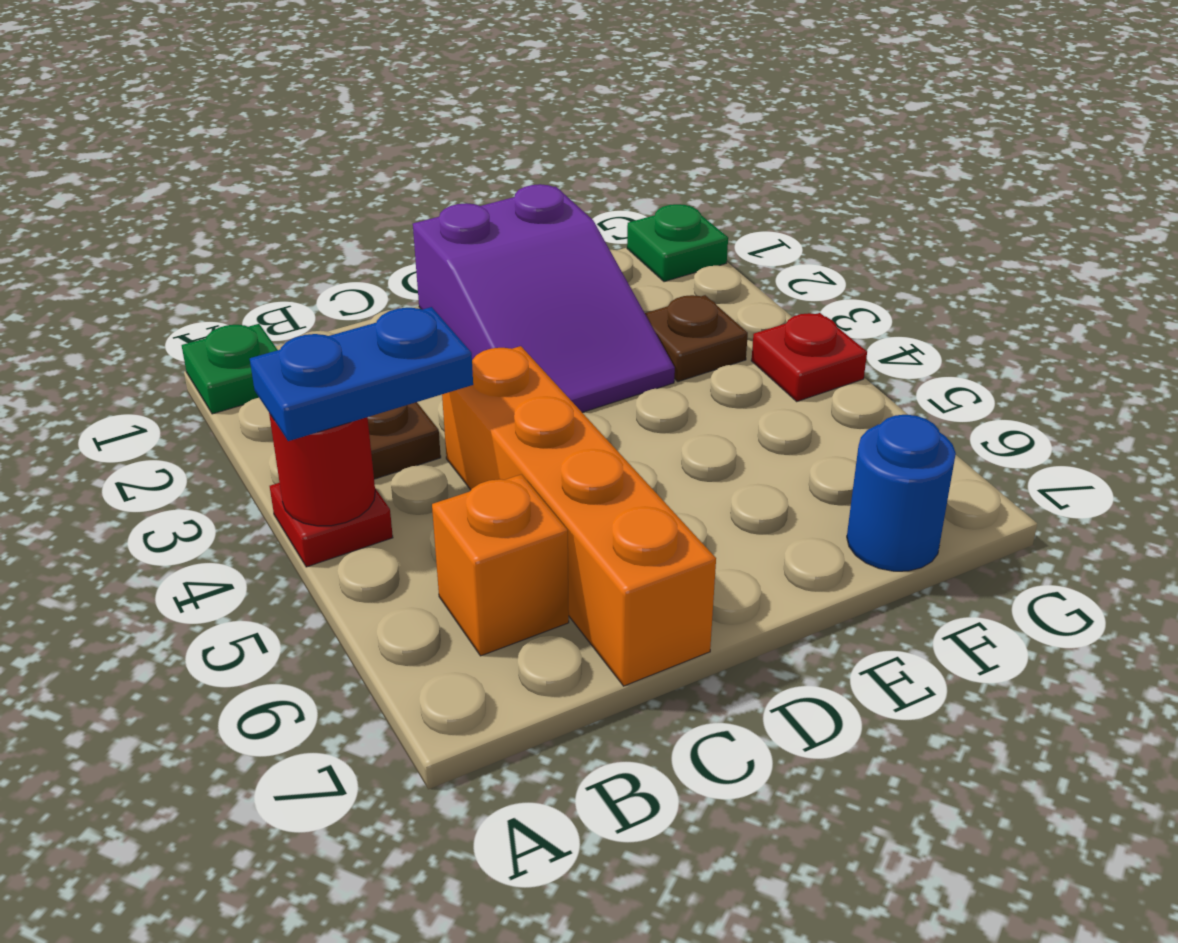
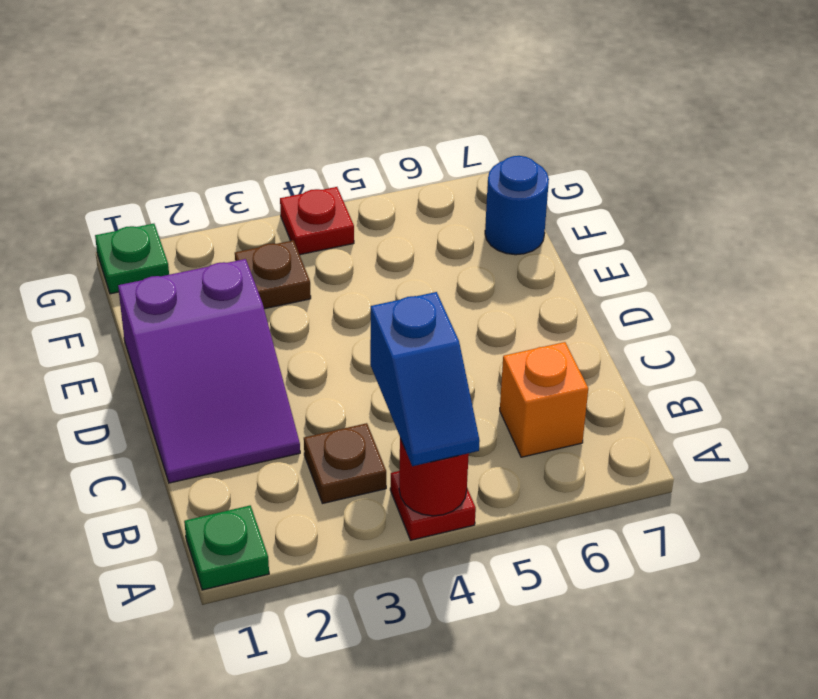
blue 1x2 plate [250,307,473,441] -> blue 1x2 slope [370,292,480,466]
orange 1x4 brick [442,346,716,686] -> none
purple 2x3 slope [413,184,675,412] -> purple 2x3 slope turned to [118,259,300,483]

